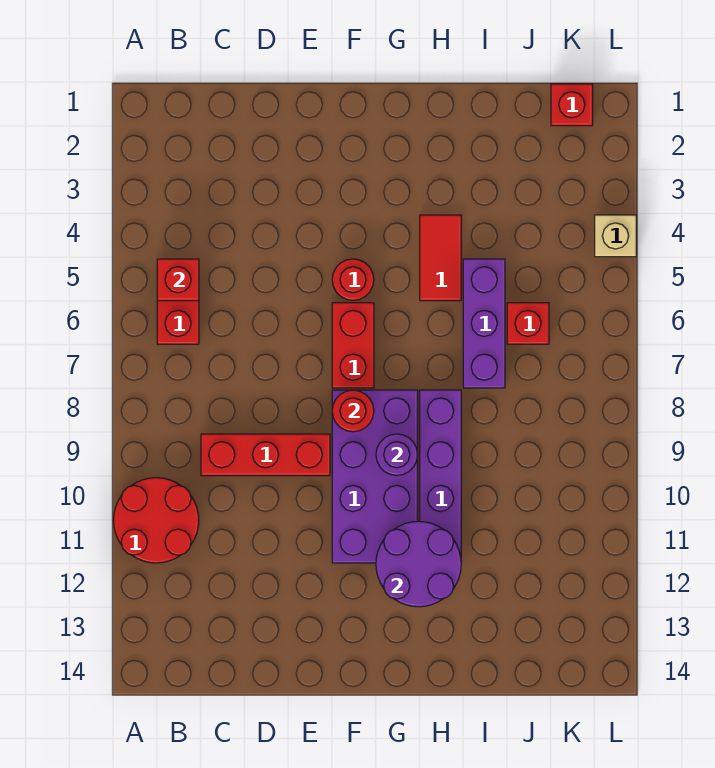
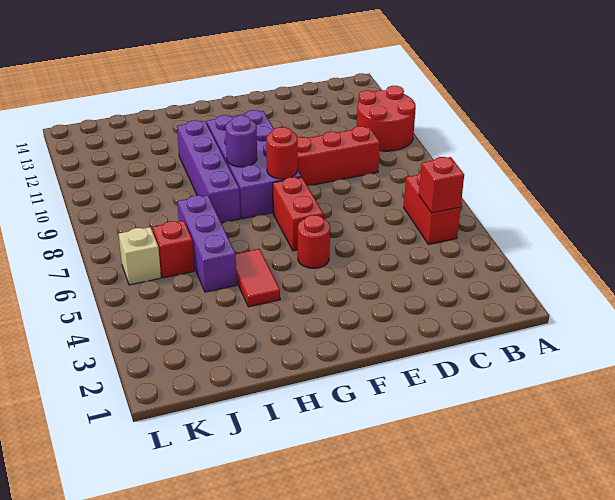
purple 2x2 round brick [376,521,461,607] -> none
red 1x1 brick [551,84,593,126] -> none
tan 1x1 brick [595,215,636,257] -> tan 1x1 brick moved to [119,227,161,285]

